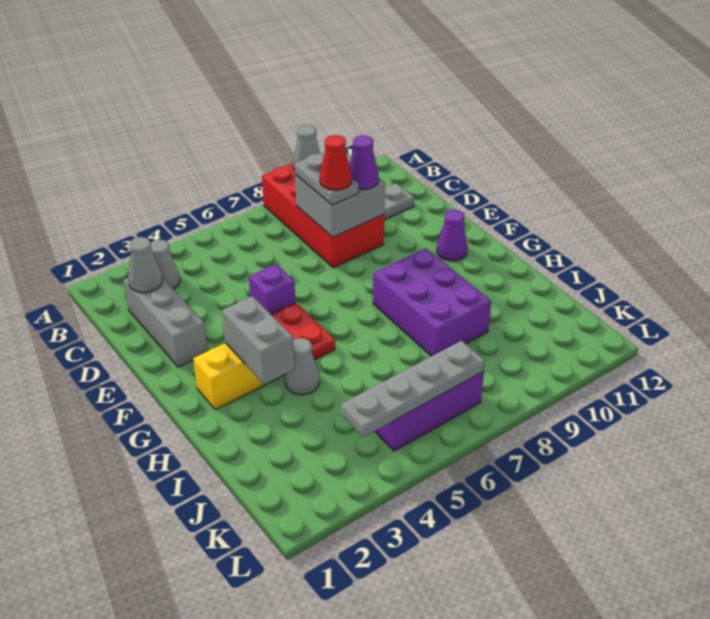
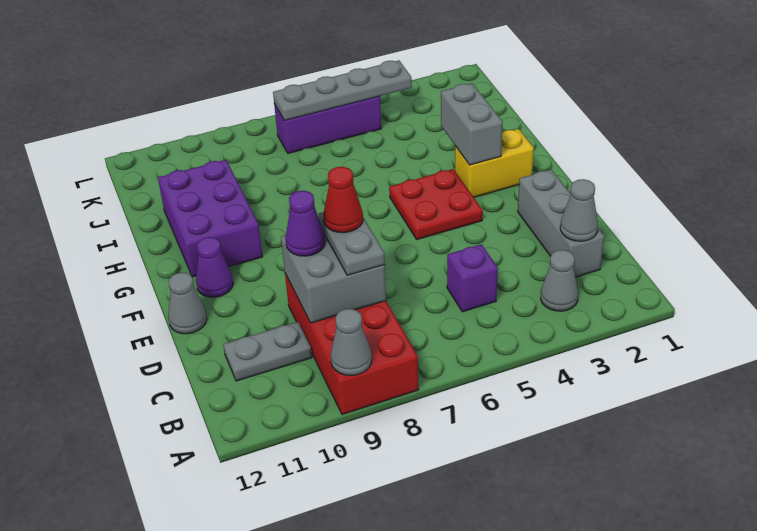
purple 1x1 brick [249,264,295,314] -> purple 1x1 brick moved to [447,244,498,312]
purple 2x3 brick [373,248,491,356] -> purple 2x3 brick moved to [158,160,263,277]
grey 1x1 cone [285,338,320,395] -> grey 1x1 cone moved to [168,272,207,334]

